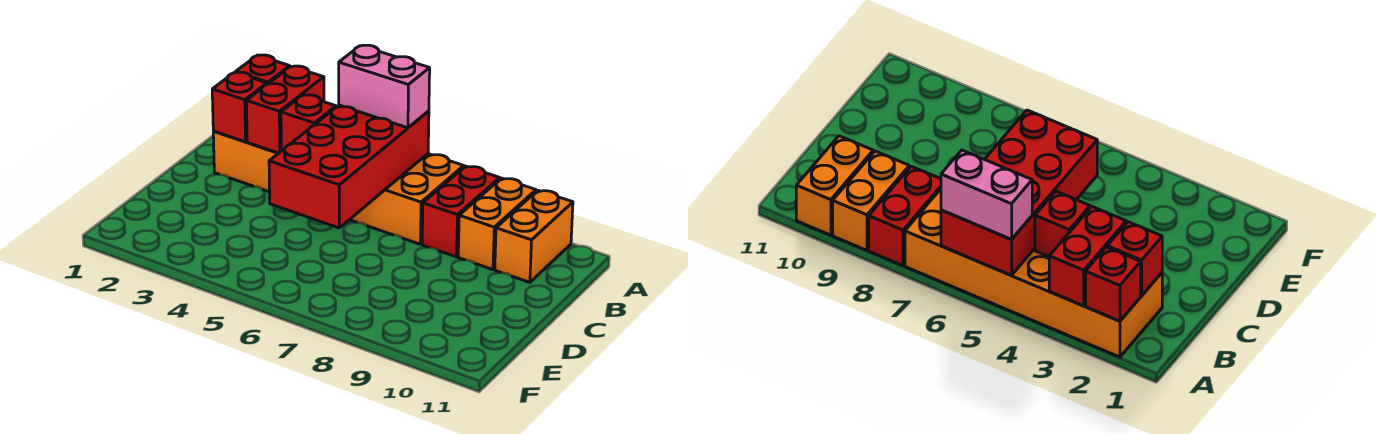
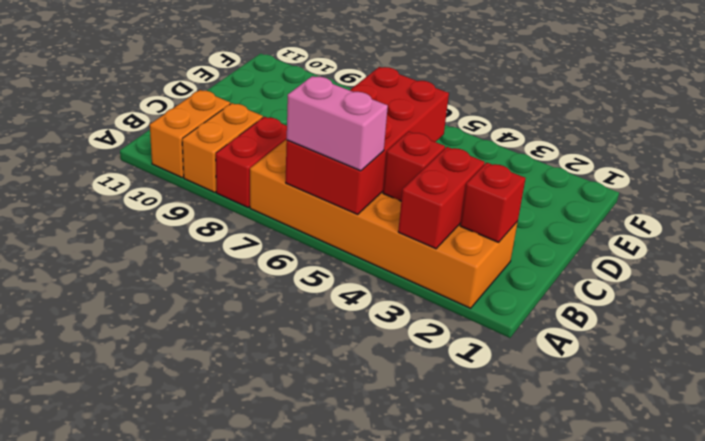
red 1x1 brick [236,55,290,84] -> none

